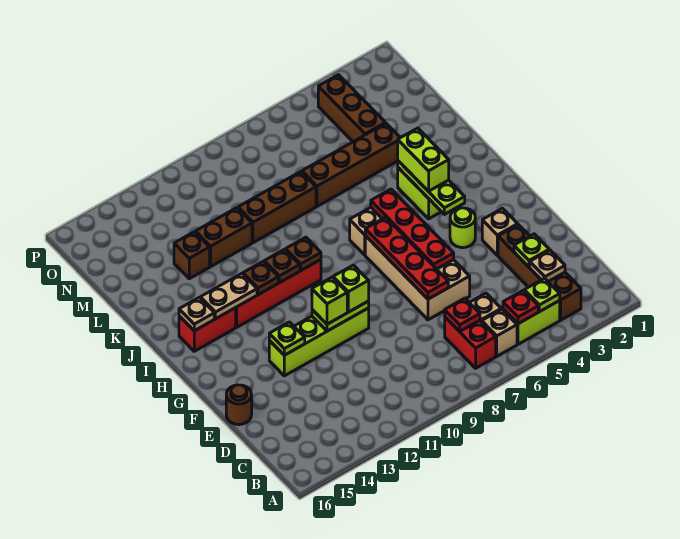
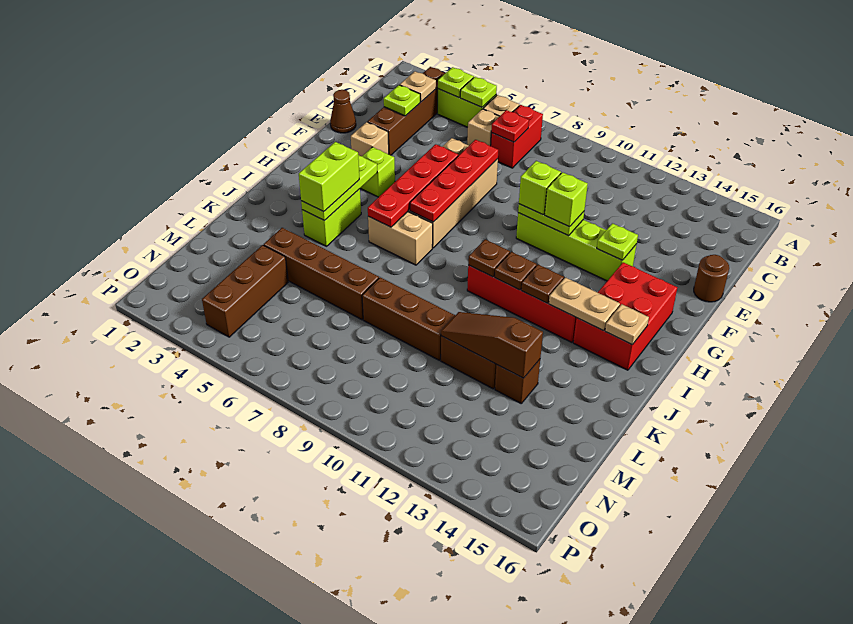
red 1x1 plate [503,290,538,324] -> lime 1x1 plate [460,77,497,107]
none -> brown 1x1 cone [330,90,356,133]
lime 1x1 round brick [450,208,475,248] -> lime 1x1 brick [360,147,395,197]
red 1x2 brick [179,308,236,351] -> red 2x3 brick [573,262,677,370]
none -> brown 1x3 slope [441,312,543,378]

